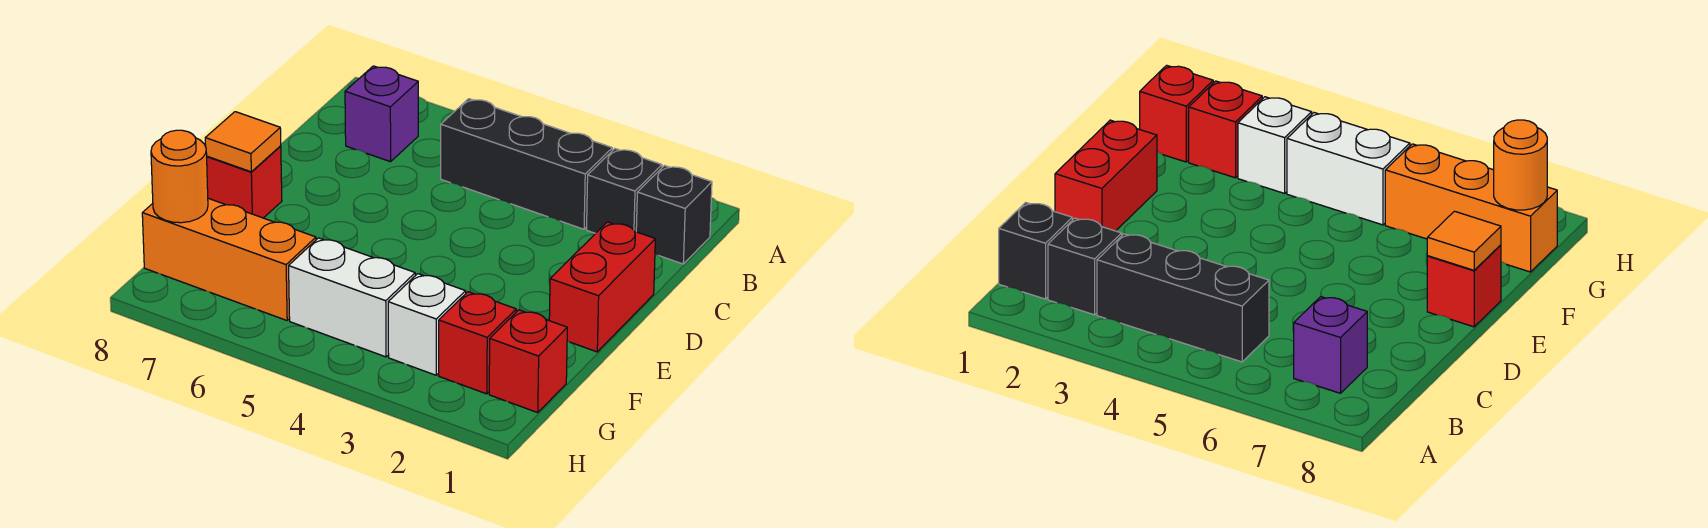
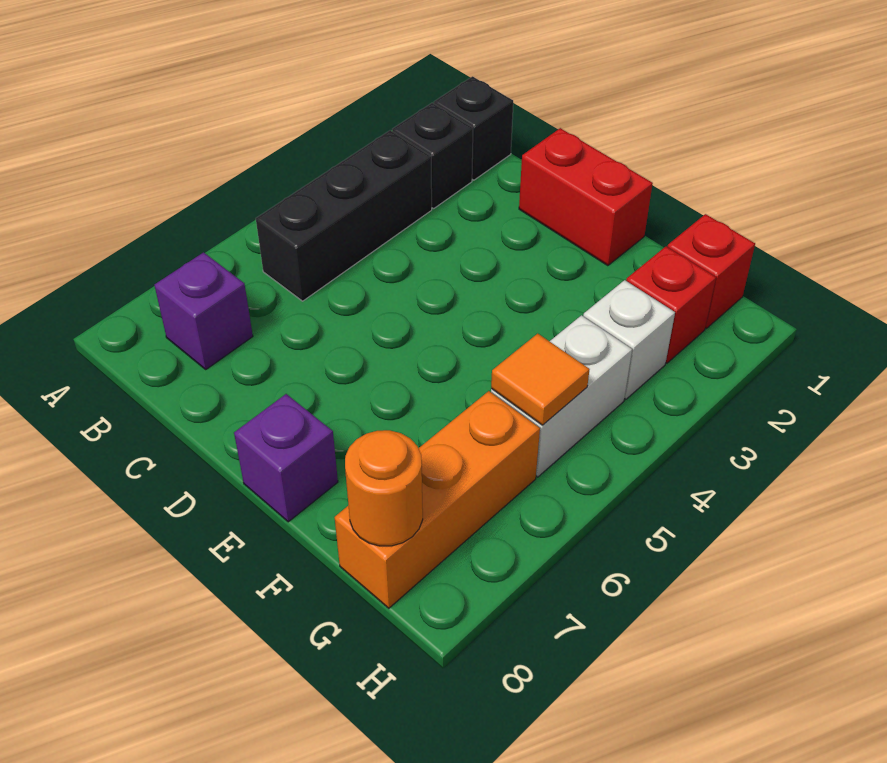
red 1x1 brick [207,146,282,218] -> purple 1x1 brick [234,394,338,522]
orange 1x1 tile [205,112,281,172] -> orange 1x1 tile moved to [491,334,590,425]

